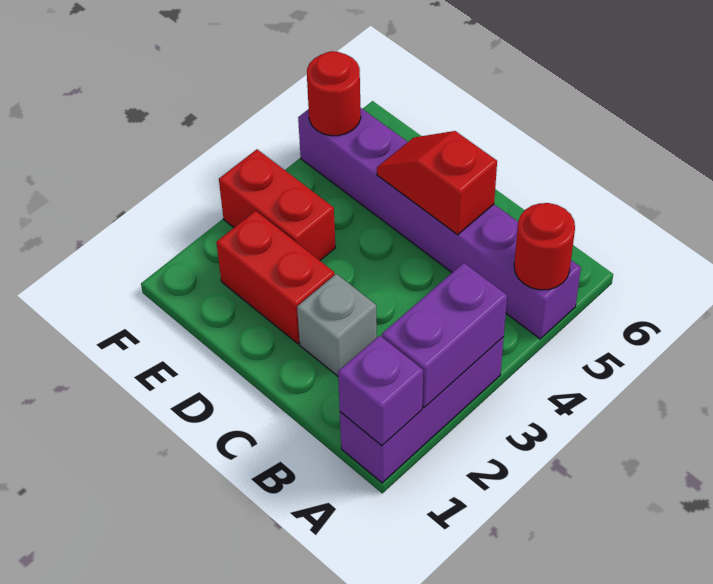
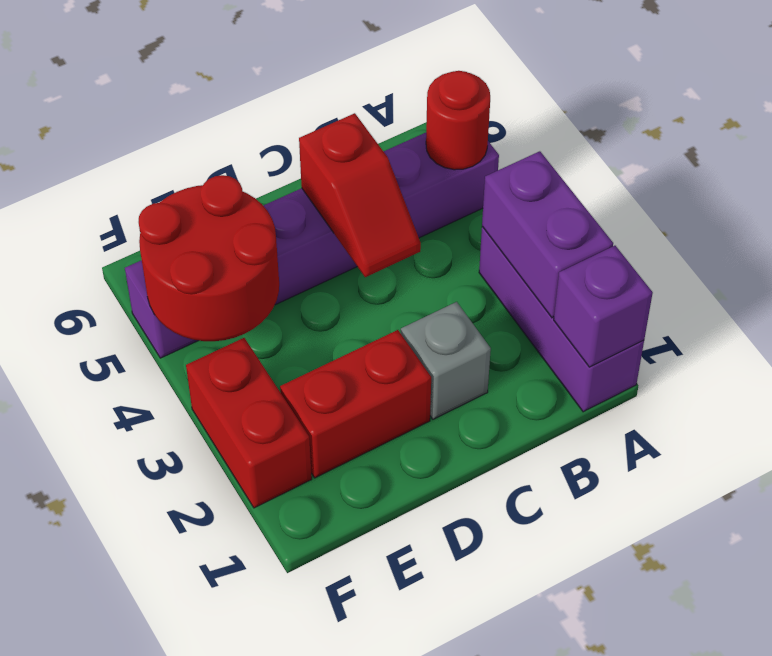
red 1x2 slope [377,131,497,235] -> red 1x2 slope turned to [299,113,421,277]
red 1x2 brick [219,149,335,260] -> red 1x2 brick turned to [186,338,312,508]
red 1x1 round brick [307,51,361,136] -> red 2x2 round brick [139,175,279,341]

